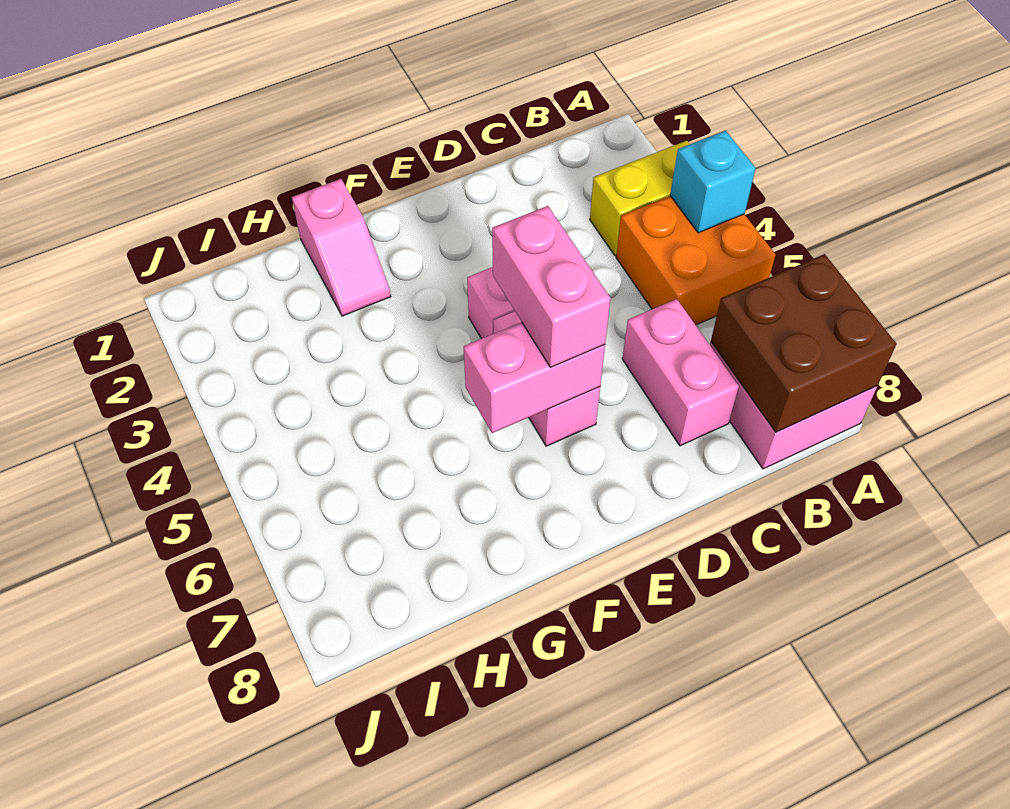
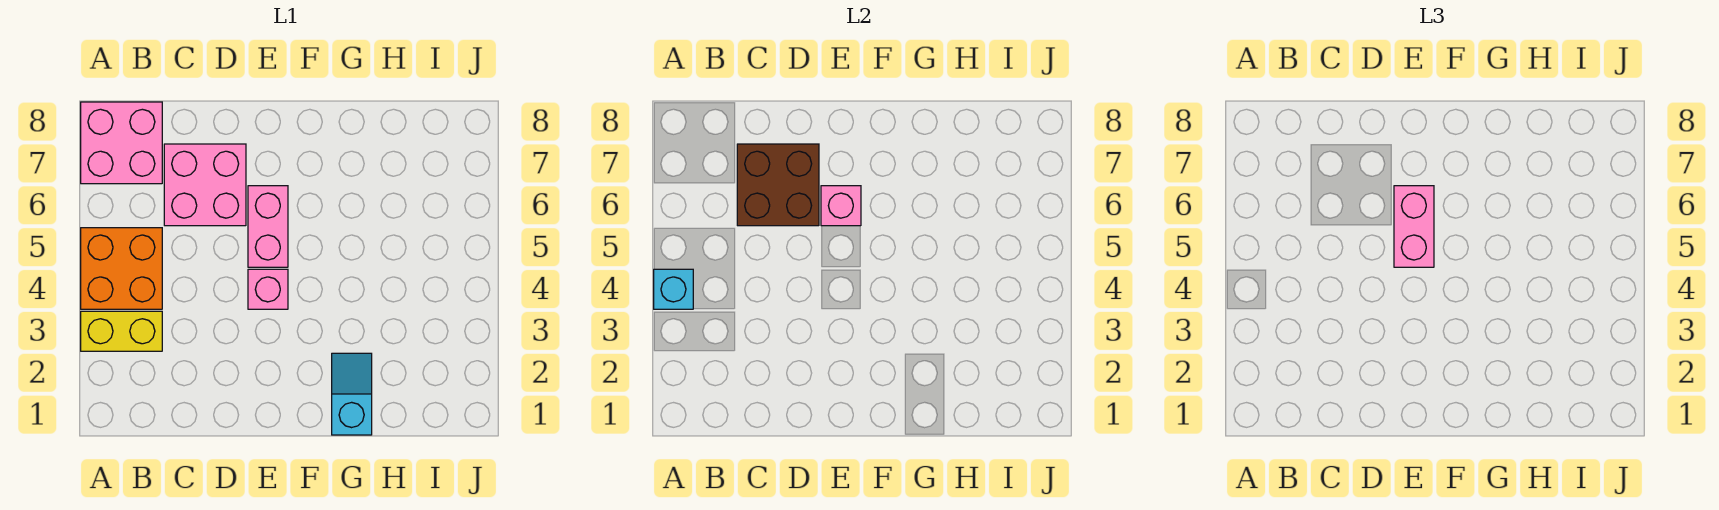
brown 2x2 brick [711,254,897,432] -> brown 2x2 brick moved to [737,144,819,226]
pink 1x2 brick [622,299,739,446] -> pink 2x2 brick [164,144,246,226]
pink 1x2 brick [464,322,605,433] -> pink 1x1 brick [821,186,861,226]
pink 1x2 slope [292,179,391,316] -> cyan 1x2 slope [332,353,372,435]

